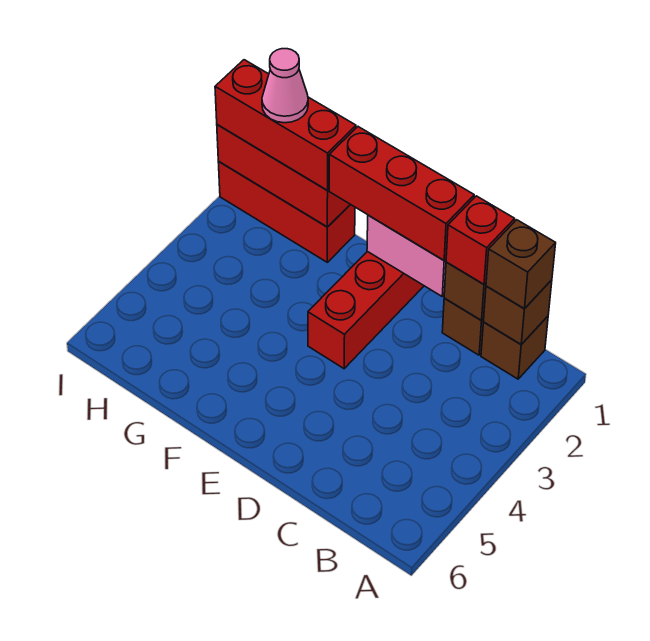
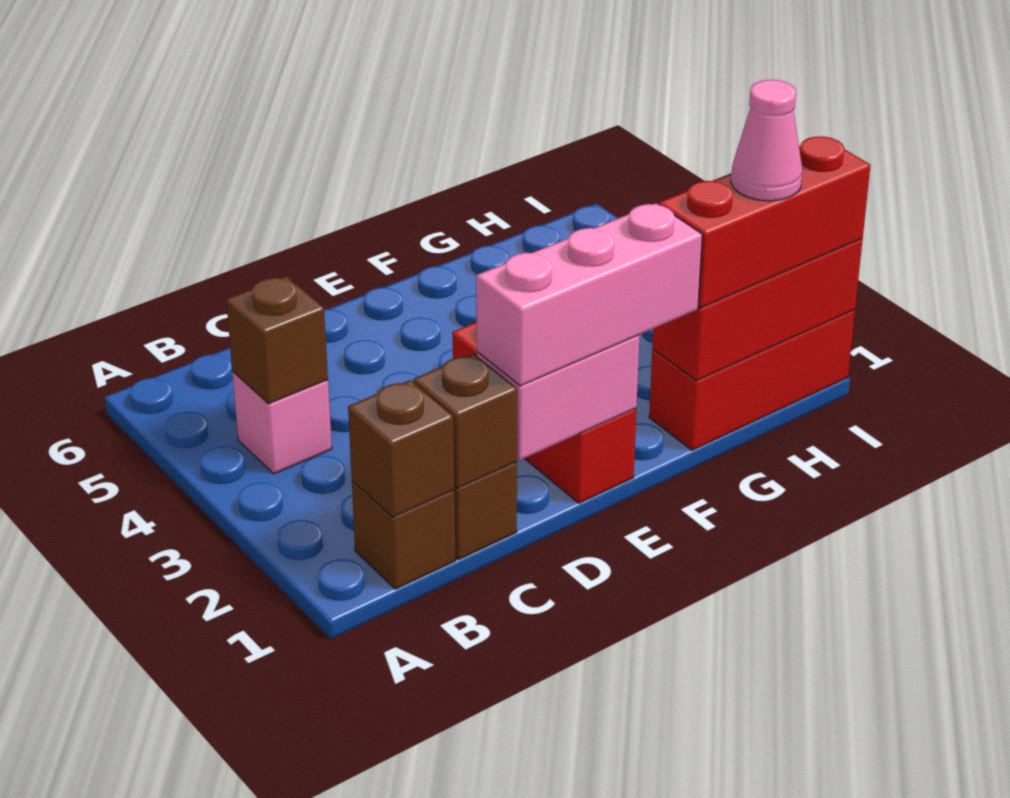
brown 1x1 brick [486,220,556,309] -> brown 1x1 brick moved to [226,276,328,404]
none -> pink 1x1 brick [232,372,332,474]
red 1x1 brick [446,196,515,284] -> none
red 1x3 brick [329,127,474,260] -> pink 1x3 brick [476,203,702,386]

